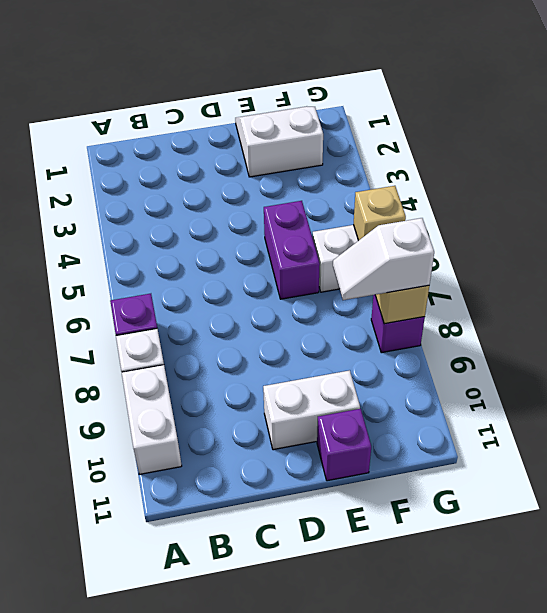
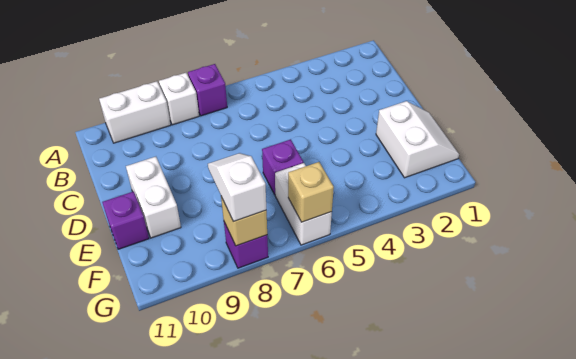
purple 1x2 brick [264,201,320,299] -> purple 1x1 brick [262,139,303,194]

